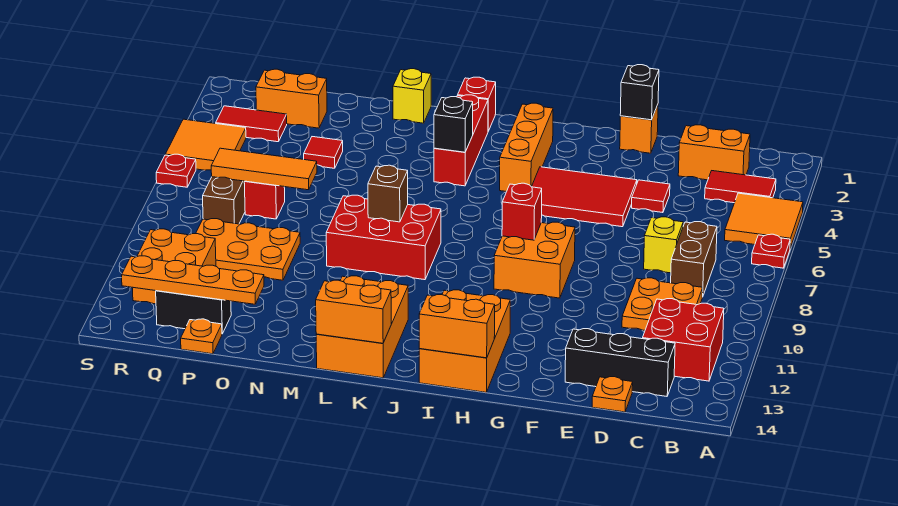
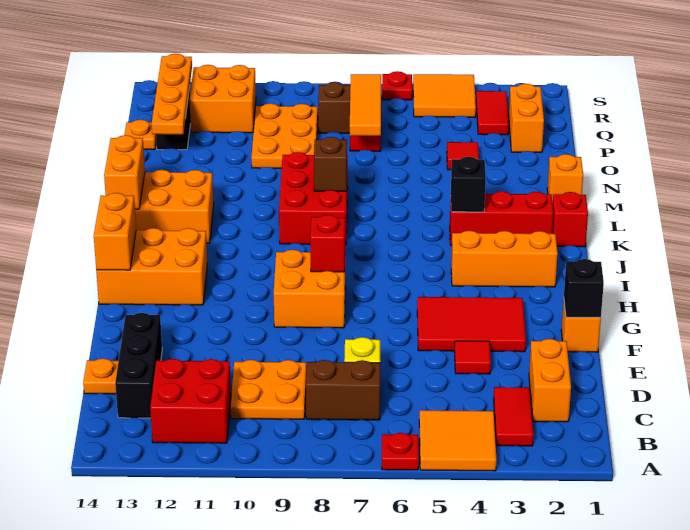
red 2x3 tile [532,167,637,227] -> red 2x3 tile turned to [417,297,526,352]
yellow 1x1 brick [393,69,431,123] -> orange 1x1 brick [547,154,583,203]

